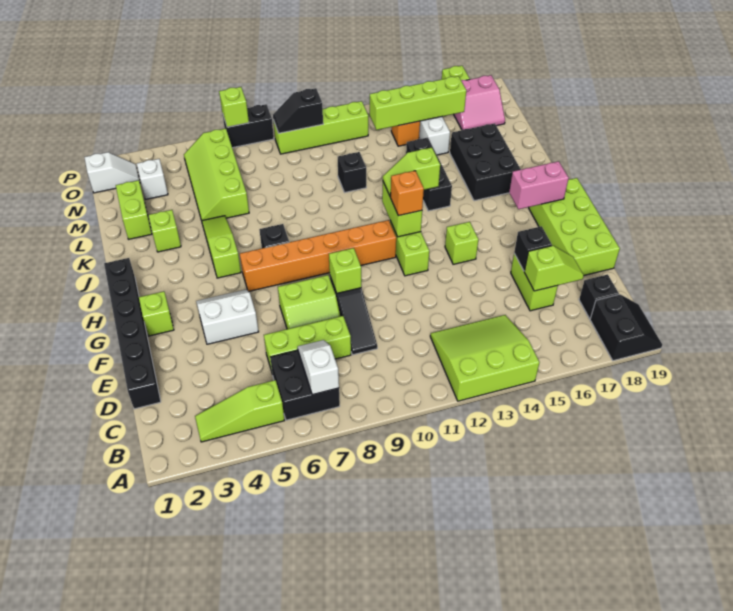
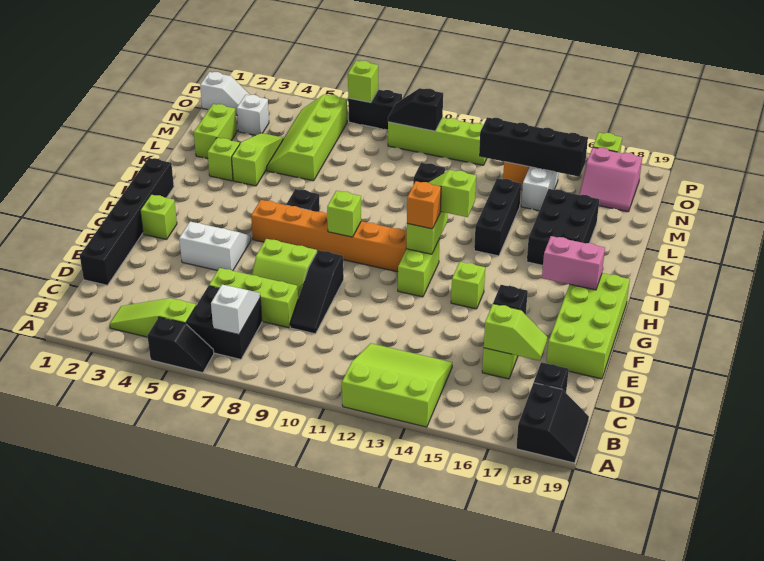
none -> black 1x2 slope [147,317,214,373]
lime 1x1 brick [329,248,361,293] -> lime 1x1 brick moved to [327,191,361,237]
lime 1x3 slope [202,216,241,278] -> lime 1x3 slope moved to [232,133,283,186]
lime 1x4 brick [370,76,466,130] -> black 1x4 brick [479,117,588,177]

